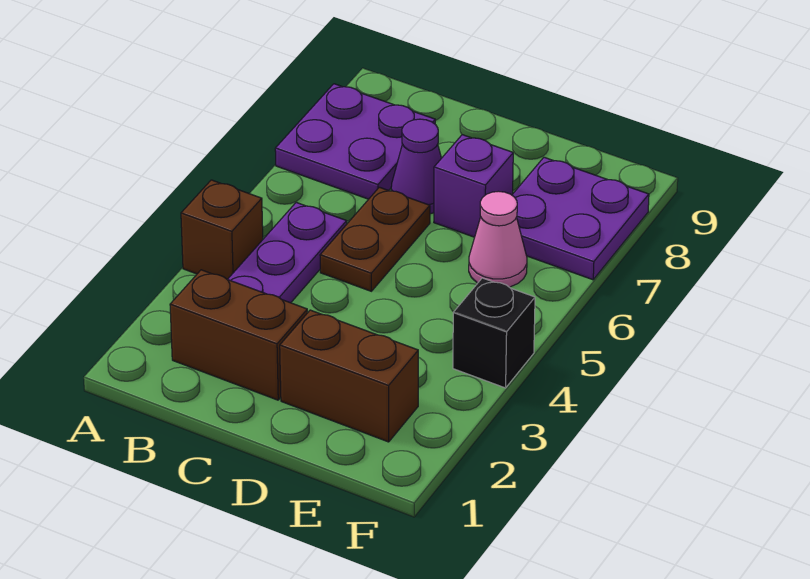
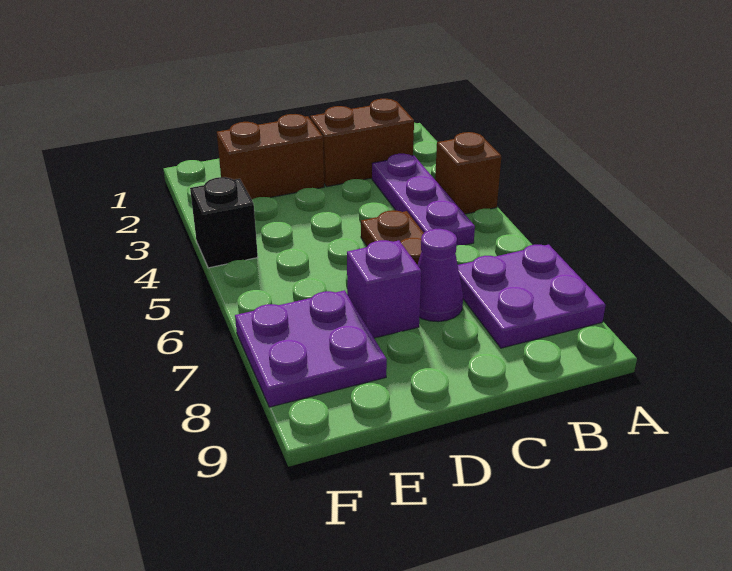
pink 1x1 cone [469,191,527,287] -> none

